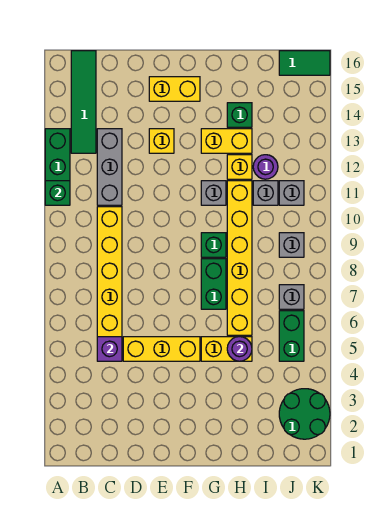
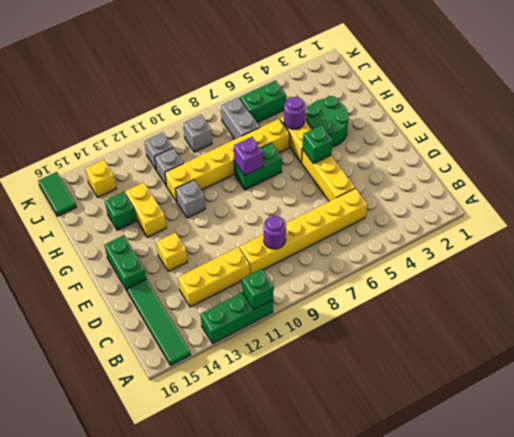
green 1x4 tile [71,51,96,153] -> green 1x4 tile turned to [127,279,191,365]
purple 1x1 brick [97,337,122,361] -> purple 1x1 brick moved to [234,137,263,175]
grey 1x3 brick [97,129,122,205] -> yellow 1x3 brick [178,247,250,307]
yellow 1x2 brick [149,77,200,101] -> green 1x2 brick [105,235,146,291]
green 1x1 brick [201,233,226,257] -> green 1x1 brick moved to [302,125,333,164]
yellow 1x1 brick [227,155,252,179] -> yellow 1x1 brick moved to [85,160,116,197]
purple 1x1 round brick [253,155,278,179] -> purple 1x1 round brick moved to [264,216,286,249]
green 2x2 round brick [279,389,330,439] -> green 2x2 round brick moved to [306,96,349,147]
grey 1x1 brick [279,285,304,309] -> grey 1x2 brick [221,97,260,139]

